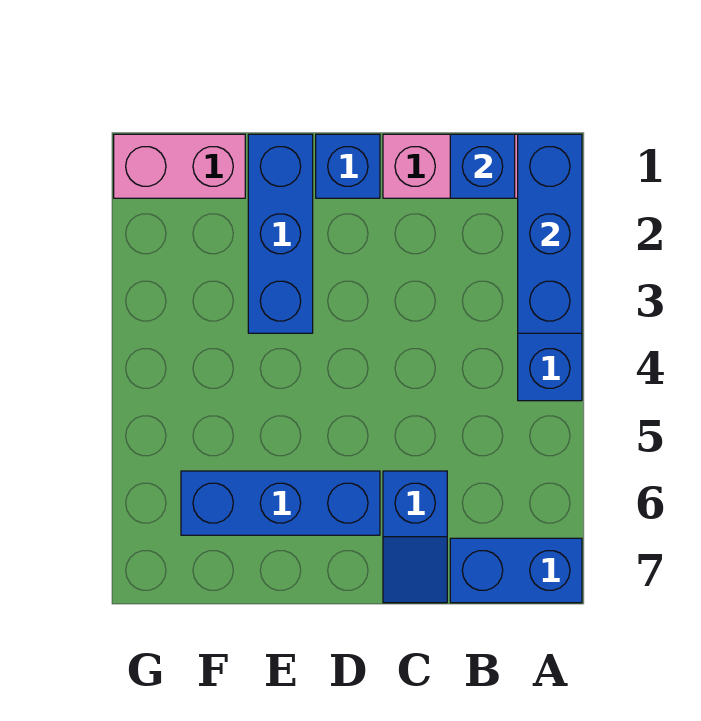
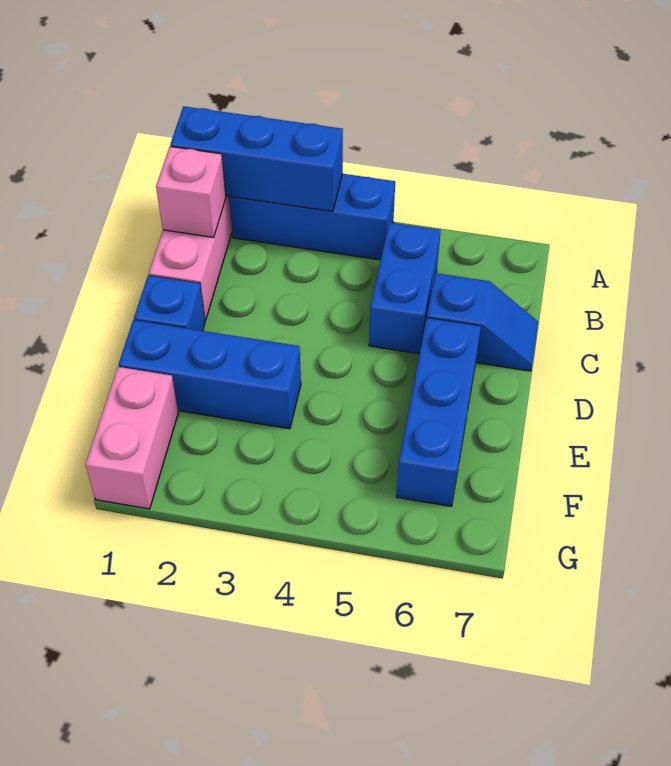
blue 1x2 brick [450,538,582,603] -> blue 1x2 brick moved to [369,222,441,354]
blue 1x1 brick [450,134,515,198] -> pink 1x1 brick [156,146,226,237]

